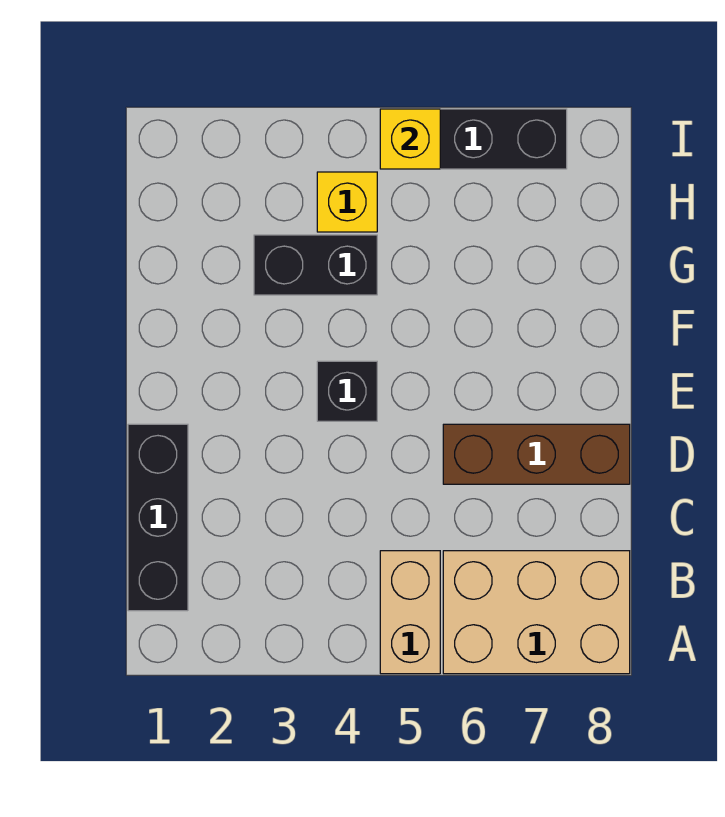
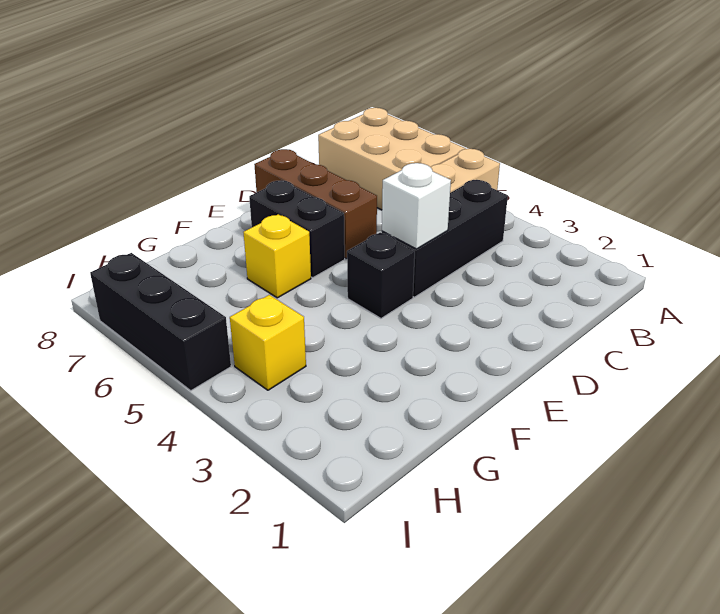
black 1x3 brick [128,424,188,611] -> black 1x3 brick moved to [382,180,508,297]
none -> white 1x1 brick [382,163,451,249]
black 1x2 brick [254,235,377,295] -> black 1x2 brick moved to [249,180,345,278]
yellow 1x1 brick [380,109,440,169] -> yellow 1x1 brick moved to [243,214,311,298]

